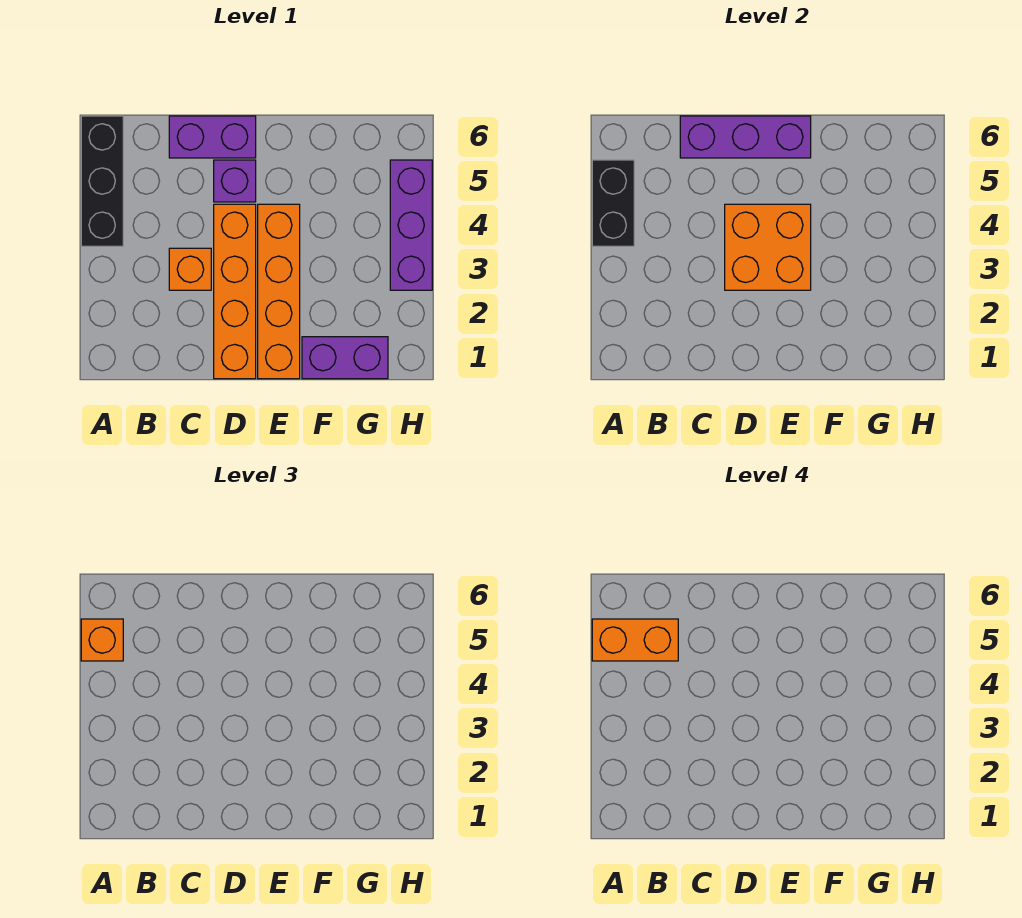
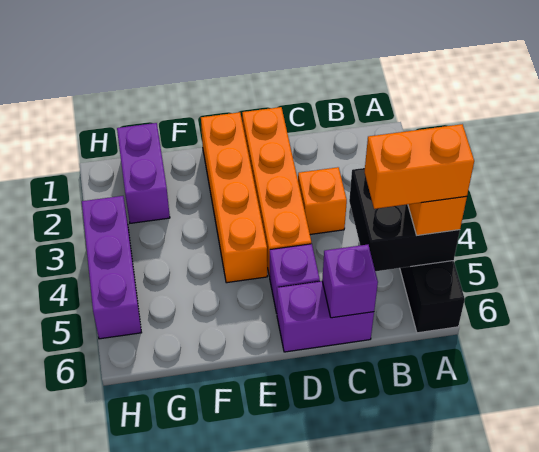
black 1x2 brick [592,160,634,246] -> black 2x2 brick [349,168,460,271]
purple 1x3 brick [680,116,811,158] -> purple 1x1 brick [322,245,378,318]
orange 2x2 brick [725,204,811,290] -> none
purple 1x2 brick [302,337,388,379] -> purple 1x2 brick turned to [117,123,170,223]

